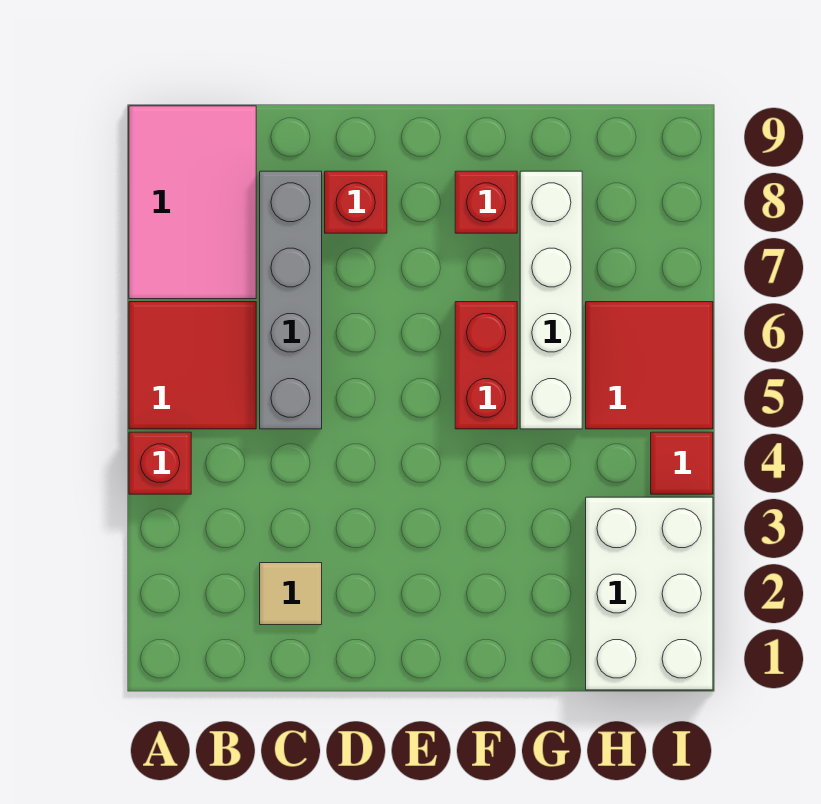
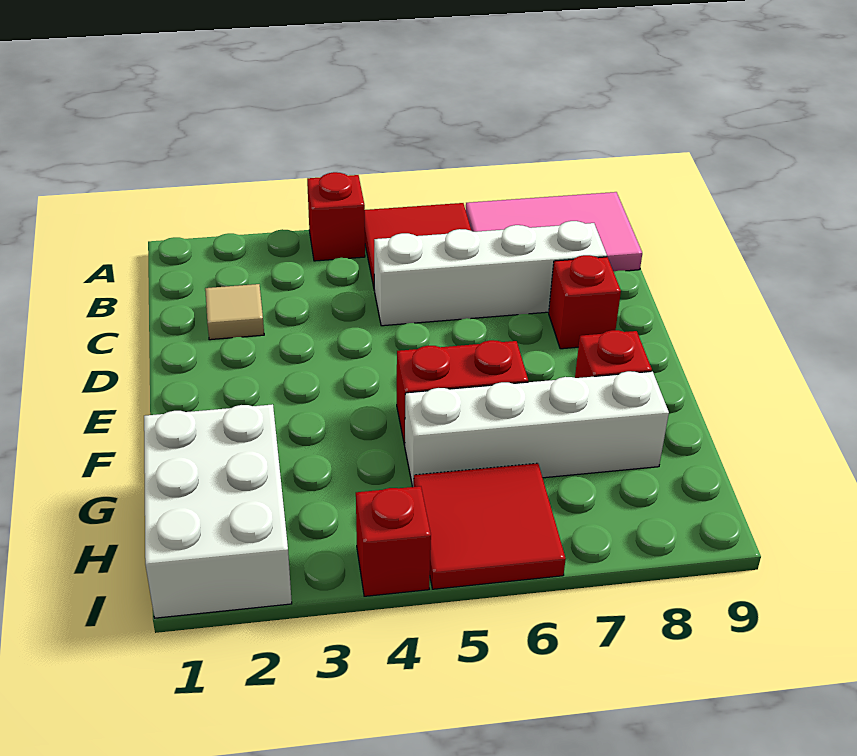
grey 1x4 brick [260,171,322,429] -> white 1x4 brick [374,221,607,326]
white 2x3 brick [586,497,713,690] -> white 2x3 brick turned to [144,404,292,618]
red 1x1 tile [651,432,713,494] -> red 1x1 brick [356,486,431,596]

